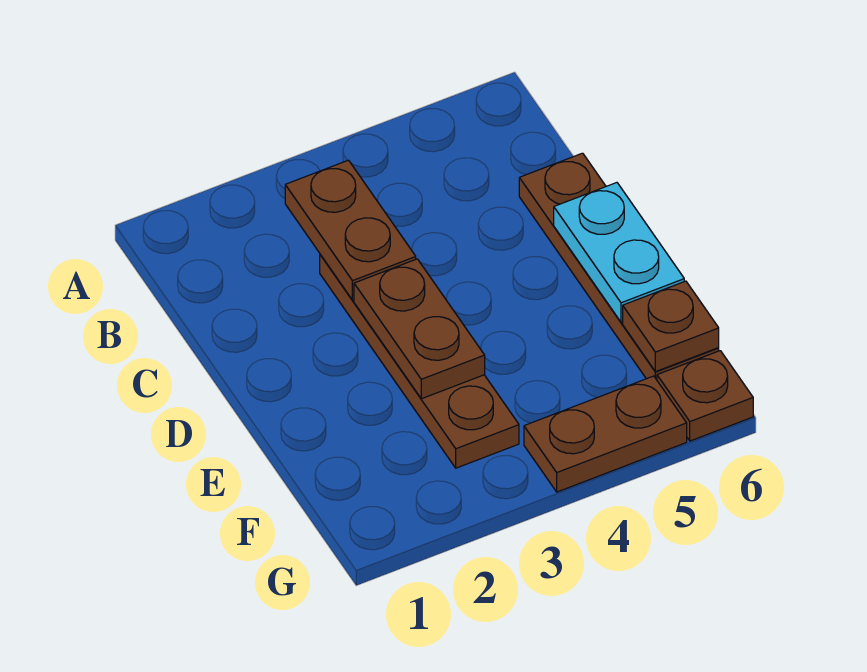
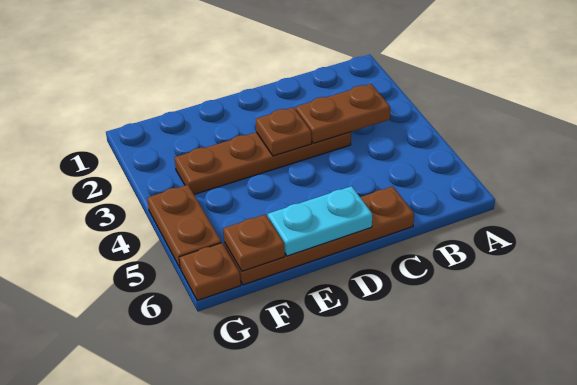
brown 1x2 plate [354,259,485,399] -> brown 1x1 plate [255,107,311,156]

